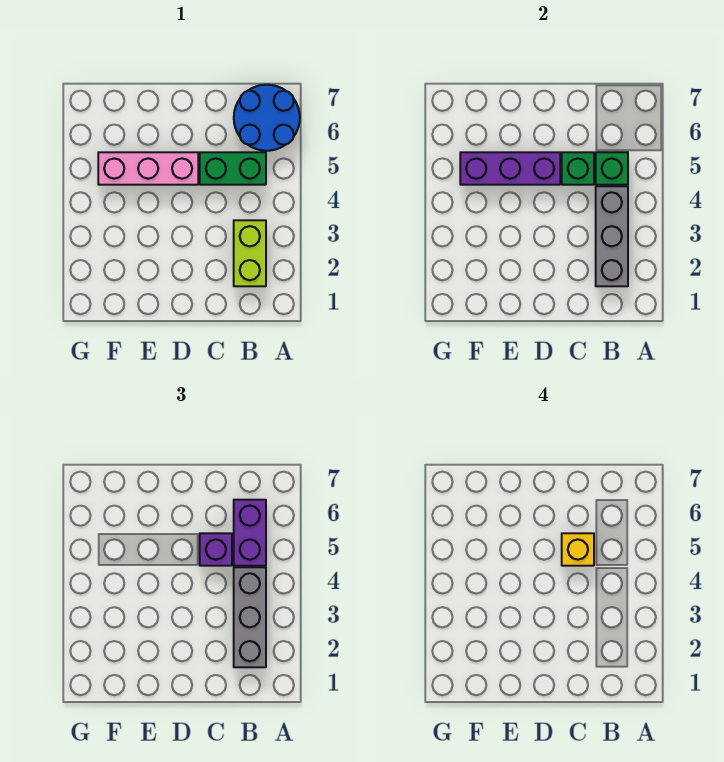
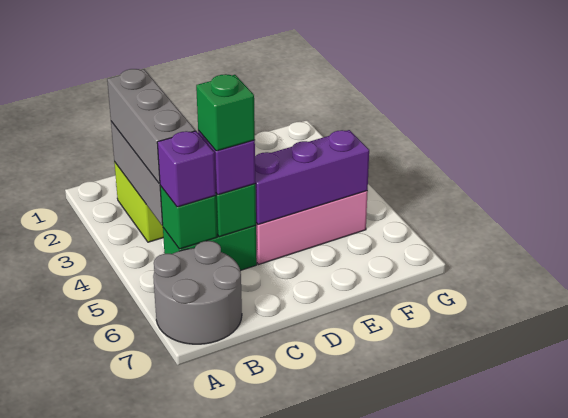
blue 2x2 round brick [234,85,300,151] -> grey 2x2 round brick [153,241,242,344]
purple 1x2 brick [234,500,266,566] -> purple 1x1 brick [157,131,216,207]
yellow 1x1 brick [562,533,594,566] -> green 1x1 brick [196,74,255,151]

